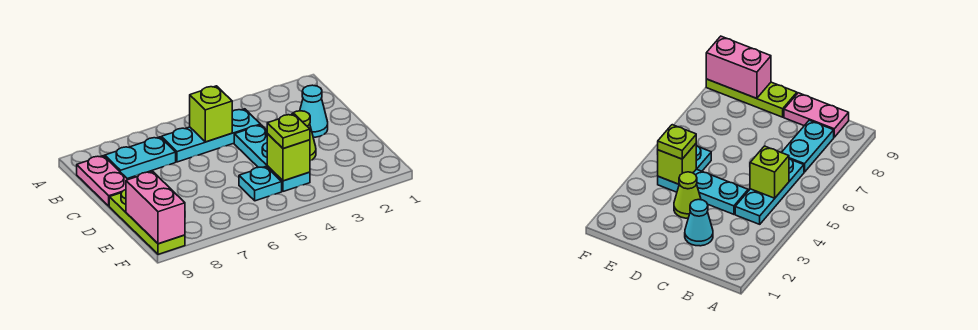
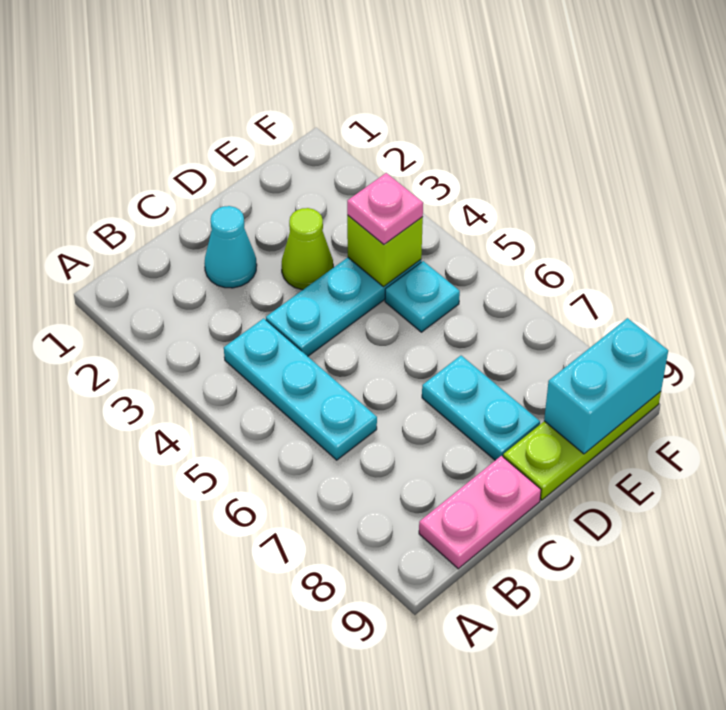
lime 1x1 brick [190,86,232,142] -> none
cyan 1x2 plate [105,137,176,179] -> cyan 1x2 plate moved to [422,356,540,460]
lime 1x1 plate [267,114,310,149] -> pink 1x1 plate [347,173,423,244]
pink 1x2 brick [126,172,185,244] -> cyan 1x2 brick [544,318,668,454]

